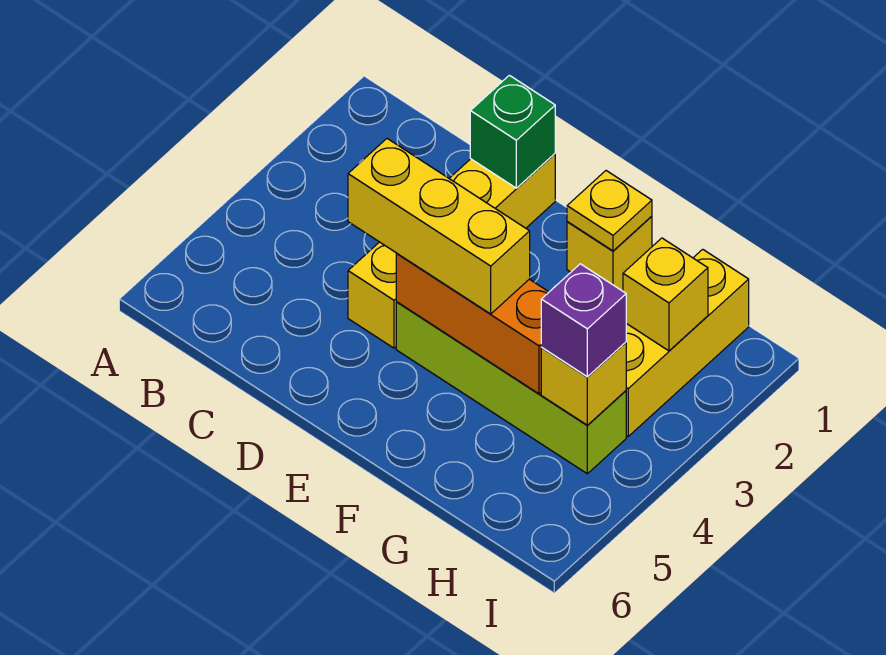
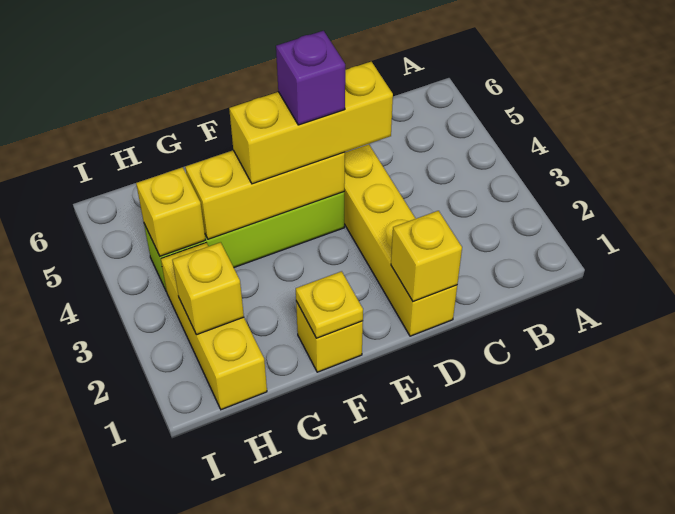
green 1x1 brick [470,75,555,188] -> yellow 1x1 brick [391,211,462,302]
orange 1x3 brick [396,254,549,394] -> yellow 1x3 brick [185,150,345,239]
purple 1x1 brick [541,264,626,377] -> purple 1x1 brick moved to [276,31,345,125]

